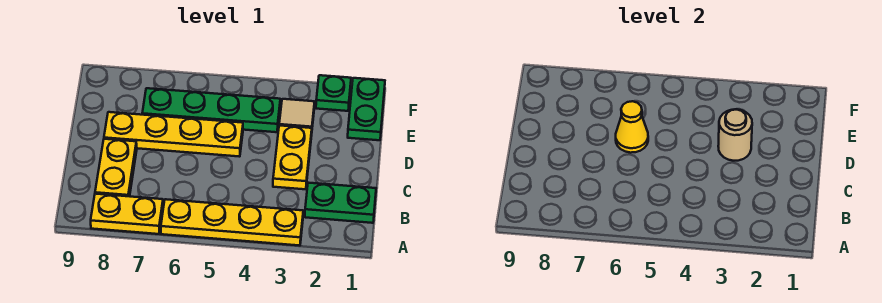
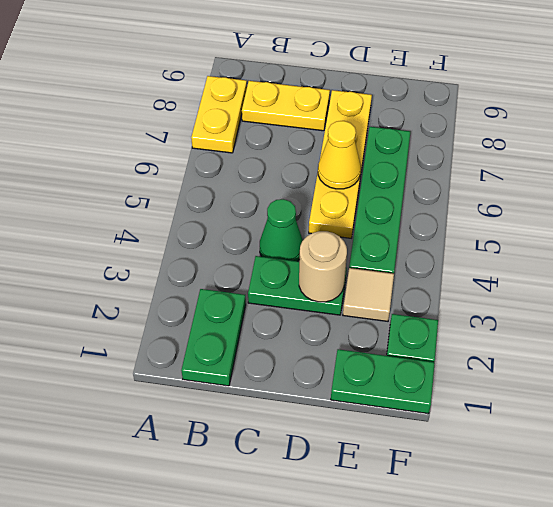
yellow 1x4 plate [161,199,303,246] -> none
yellow 1x2 plate [273,125,312,189] -> green 1x2 plate [248,256,347,315]
none -> green 1x1 cone [260,199,303,261]

